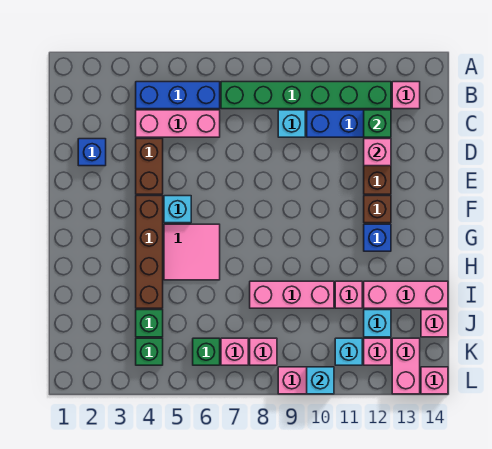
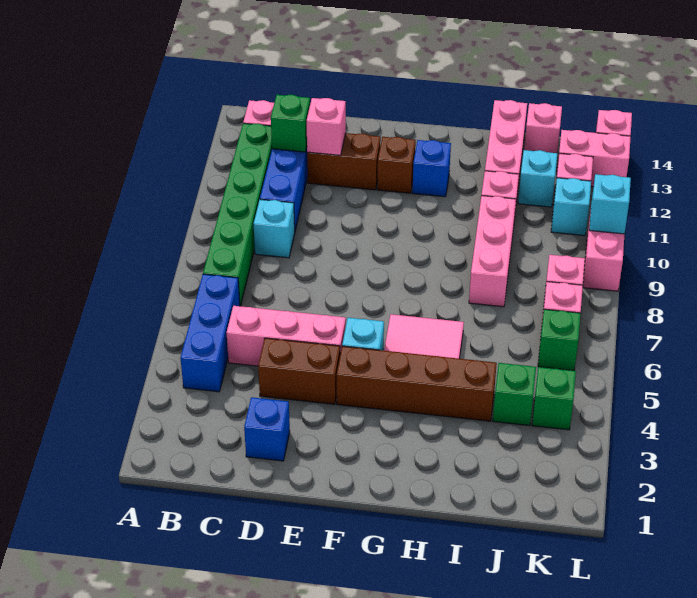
pink 1x3 brick [136,110,220,137] -> pink 1x3 brick turned to [227,306,346,366]

